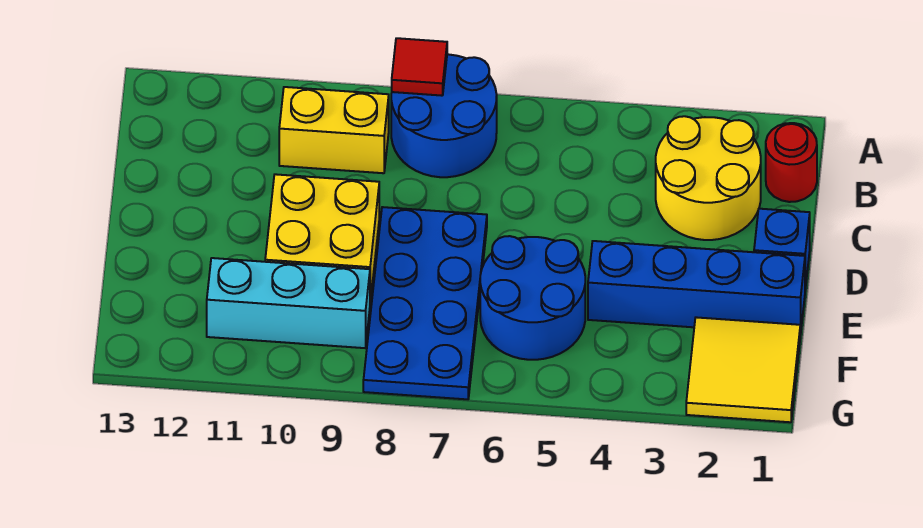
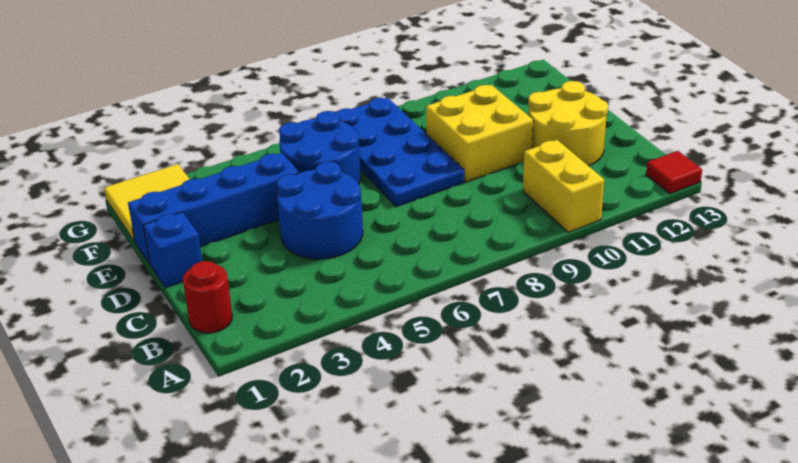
blue 2x2 round brick [391,54,497,177] -> blue 2x2 round brick moved to [277,162,363,259]
red 1x1 tile [392,38,447,96] -> red 1x1 tile moved to [646,151,702,194]
yellow 2x2 round brick [656,116,761,240] -> yellow 2x2 round brick moved to [528,81,608,166]
yellow 1x2 brick [279,87,389,173] -> yellow 1x2 brick turned to [523,140,604,232]
cyan 1x3 brick [207,258,370,348] -> none

